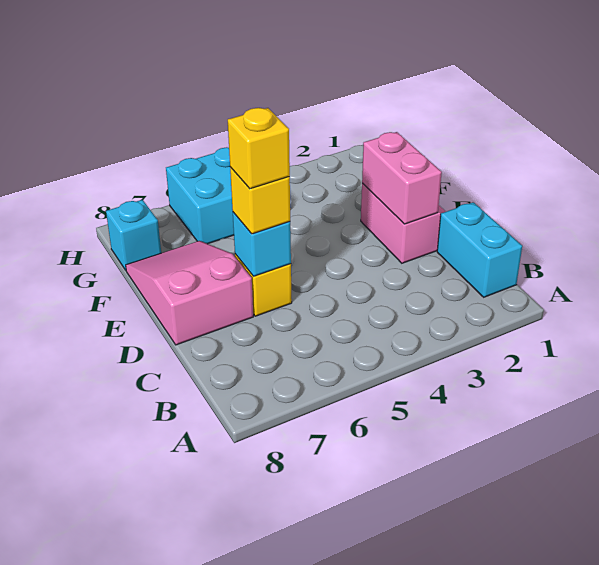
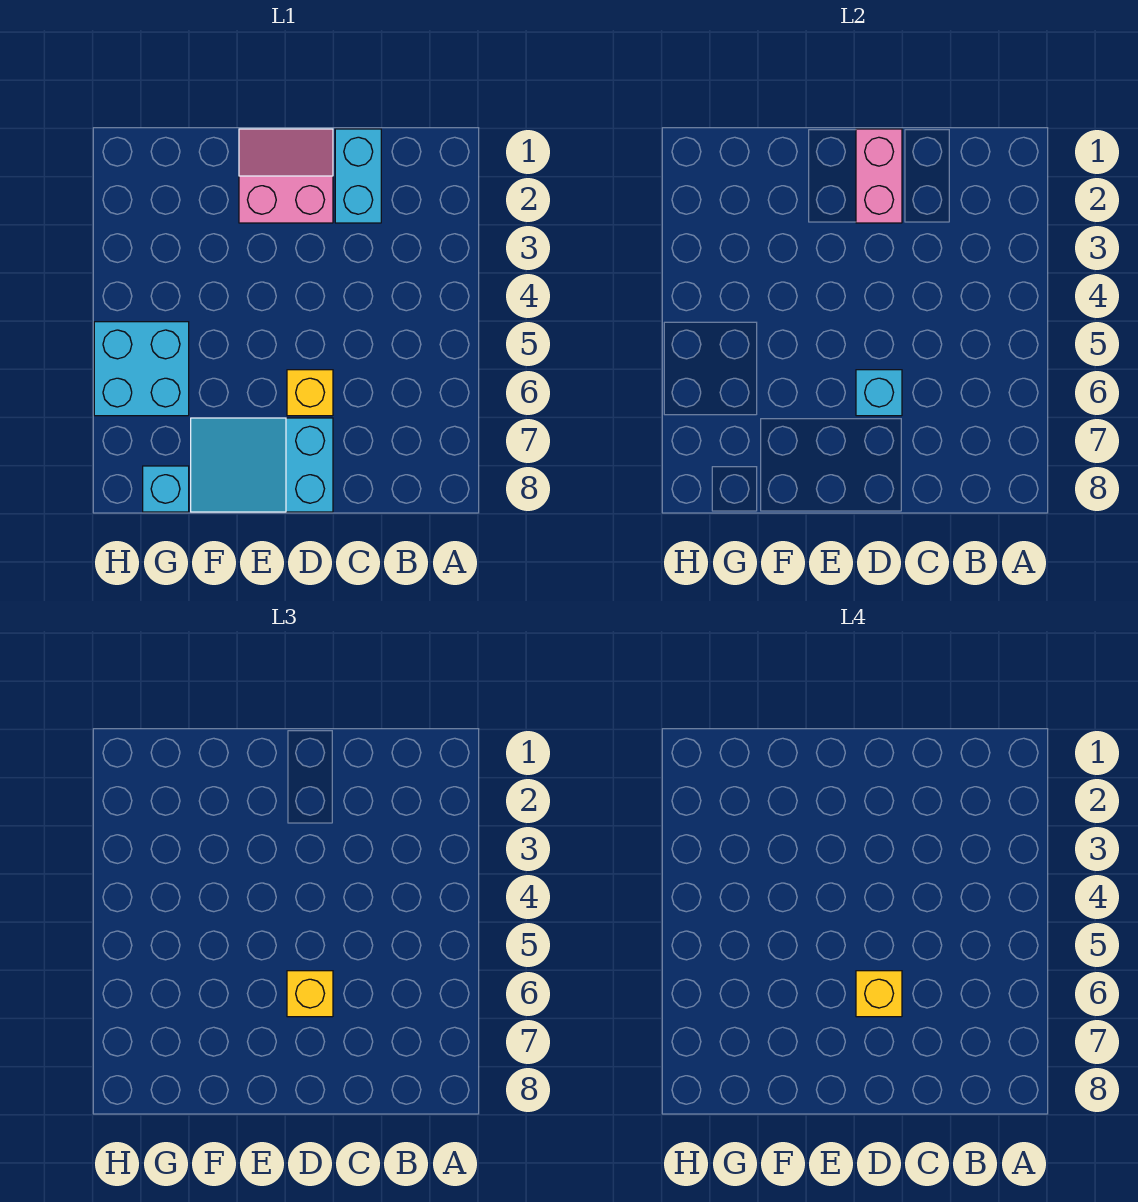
cyan 1x2 brick [437,202,522,297] -> cyan 1x2 brick turned to [335,129,381,223]
pink 1x2 brick [362,132,442,224] -> pink 1x2 brick turned to [856,129,902,223]
pink 2x3 slope [126,241,253,345] -> cyan 2x3 slope [191,418,333,512]

